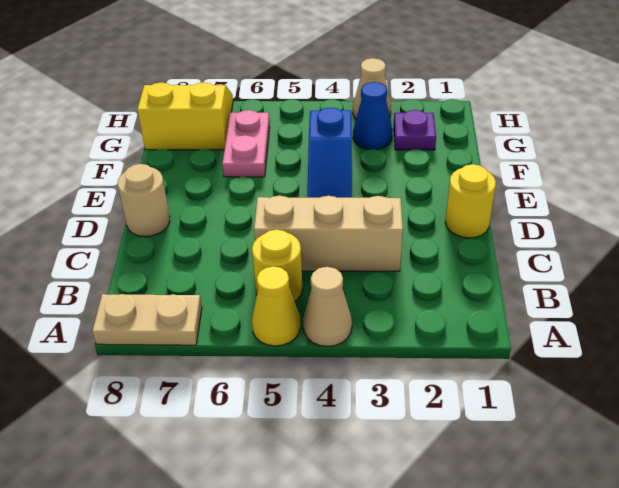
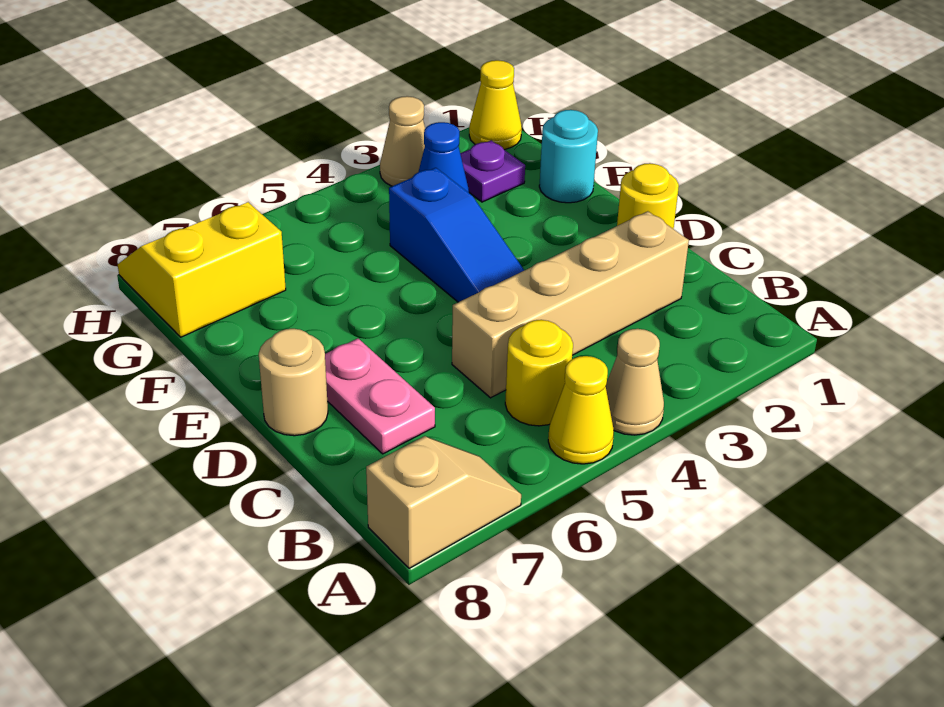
tan 1x2 plate [92,294,202,345] -> tan 1x2 slope [366,436,521,568]
tan 1x3 brick [254,196,403,271] -> tan 1x4 brick [452,211,689,398]
none -> cyan 1x1 round brick [539,110,598,203]
pink 1x2 plate [222,110,270,177] -> pink 1x2 plate moved to [325,338,435,454]
none -> yellow 1x1 cone [469,60,522,150]

